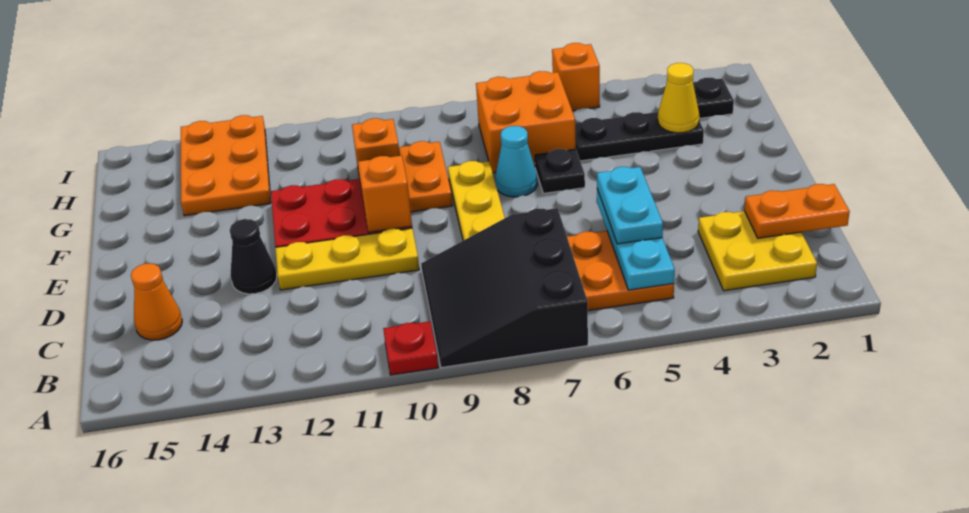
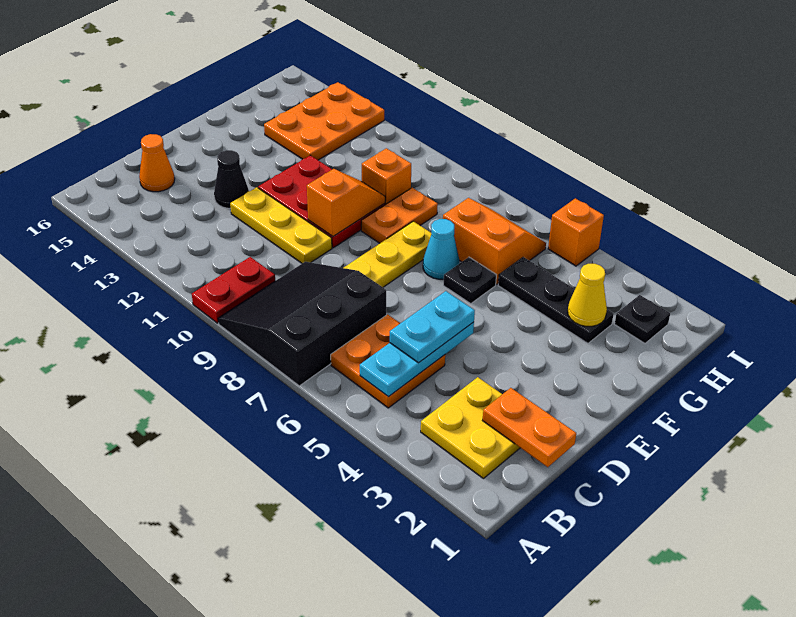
red 1x1 plate [383,321,438,375] -> red 1x2 plate [192,257,275,323]
orange 2x2 brick [476,71,576,173] -> orange 2x2 slope [443,198,546,285]

